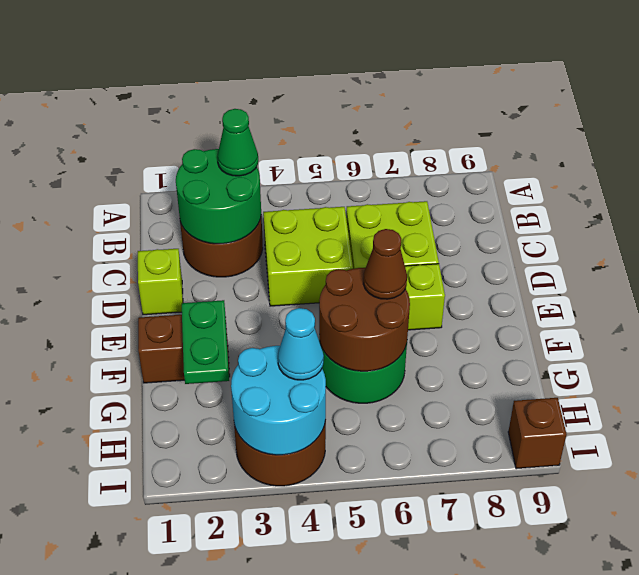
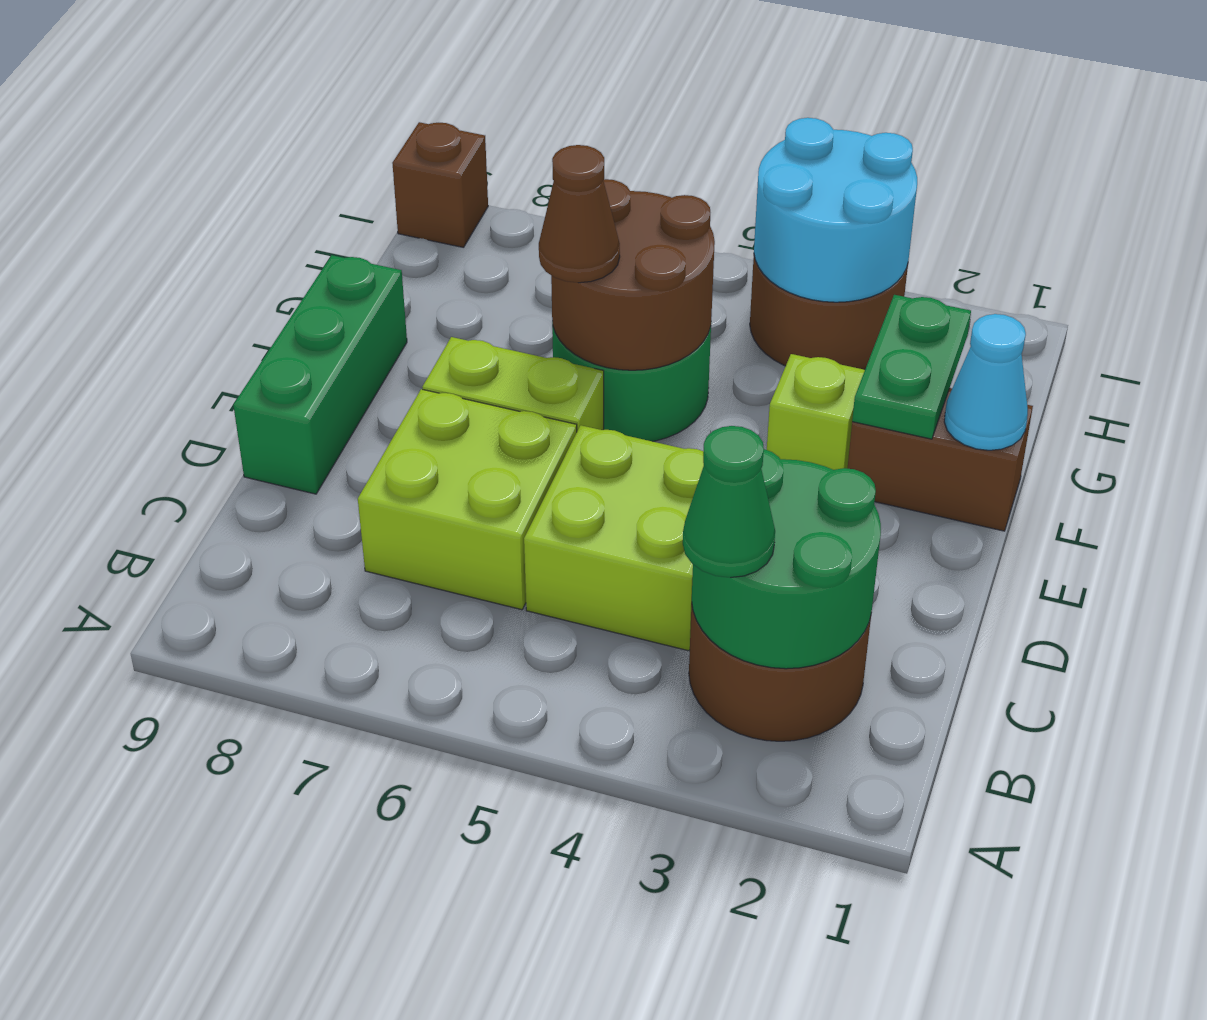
lime 1x1 brick [138,249,183,315] -> lime 1x1 brick moved to [767,354,865,470]
none -> green 1x3 brick [233,255,407,494]
cyan 1x1 cone [278,308,324,380] -> cyan 1x1 cone moved to [944,314,1028,450]

